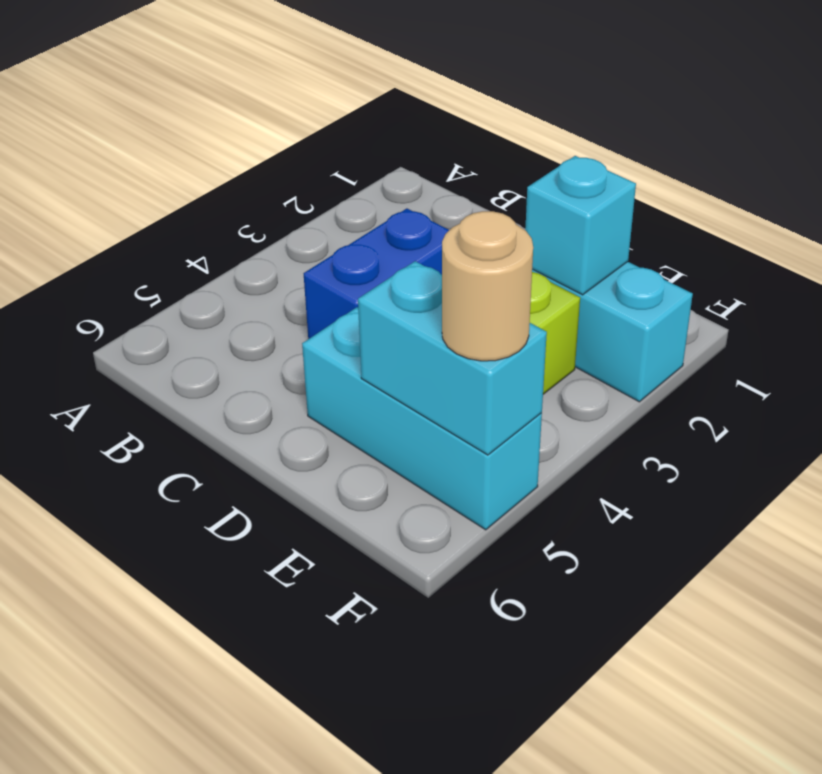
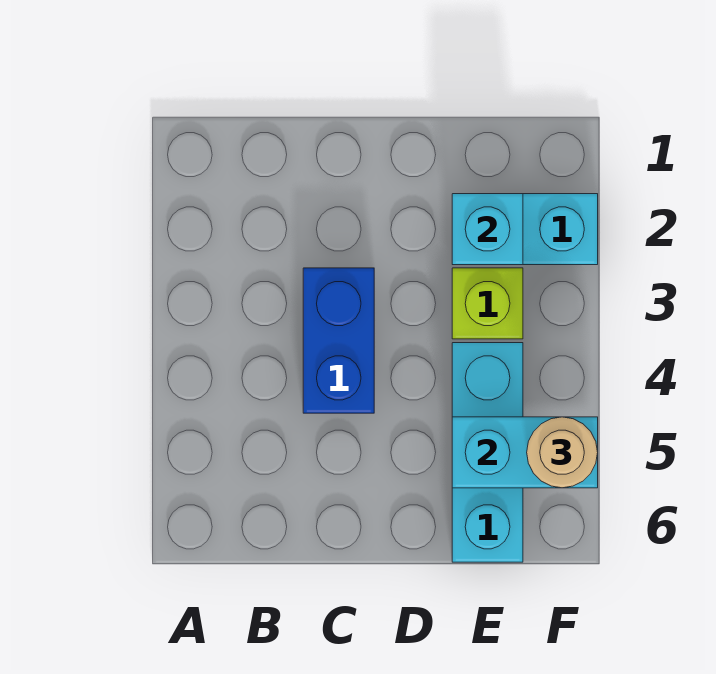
cyan 1x3 brick [302,307,542,530] -> cyan 1x3 brick turned to [452,343,523,562]

